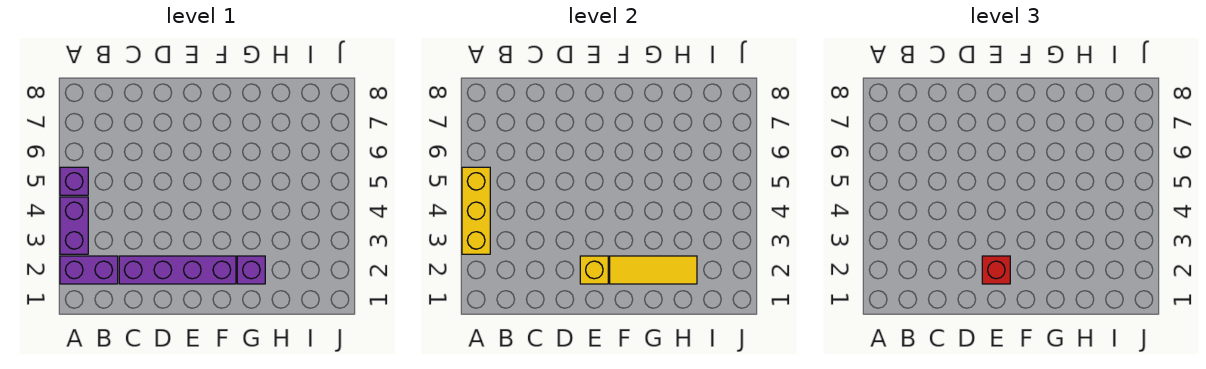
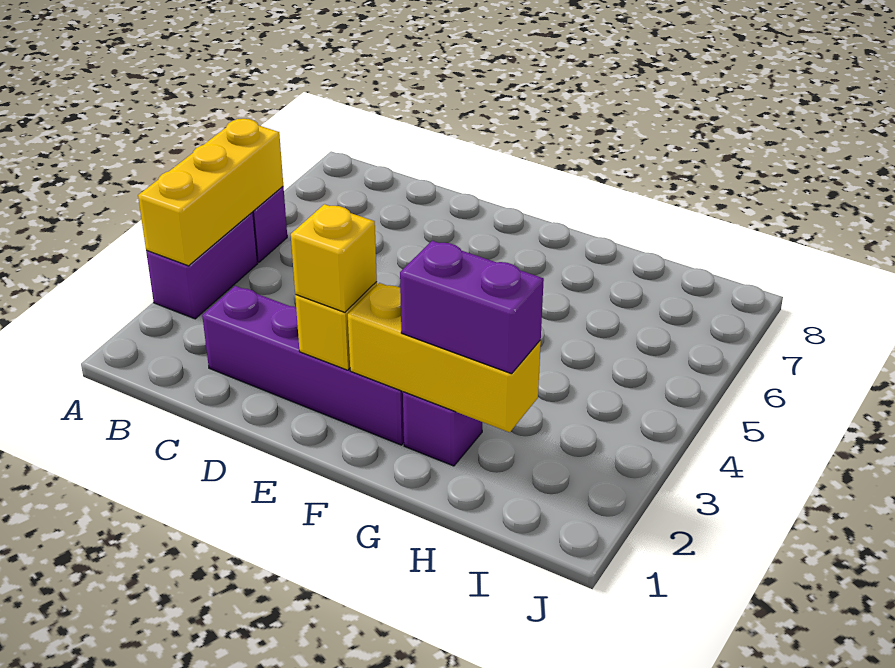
purple 1x2 brick [60,256,118,284] -> purple 1x2 brick moved to [400,241,544,374]
red 1x1 brick [982,256,1010,284] -> yellow 1x1 brick [291,204,377,312]
yellow 1x3 tile [610,256,697,284] -> yellow 1x3 brick [348,283,541,432]

